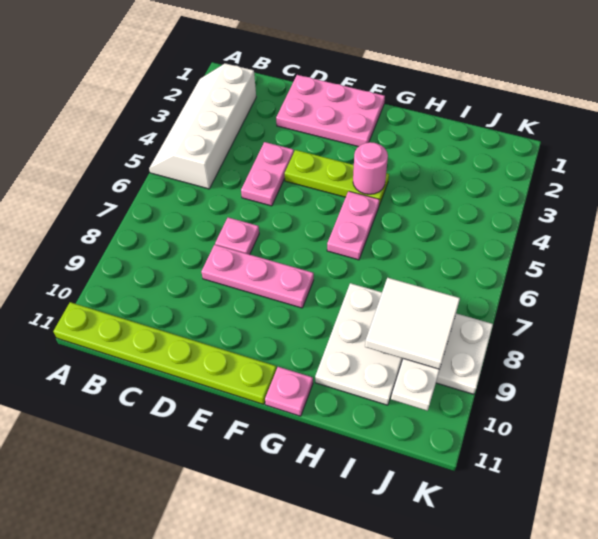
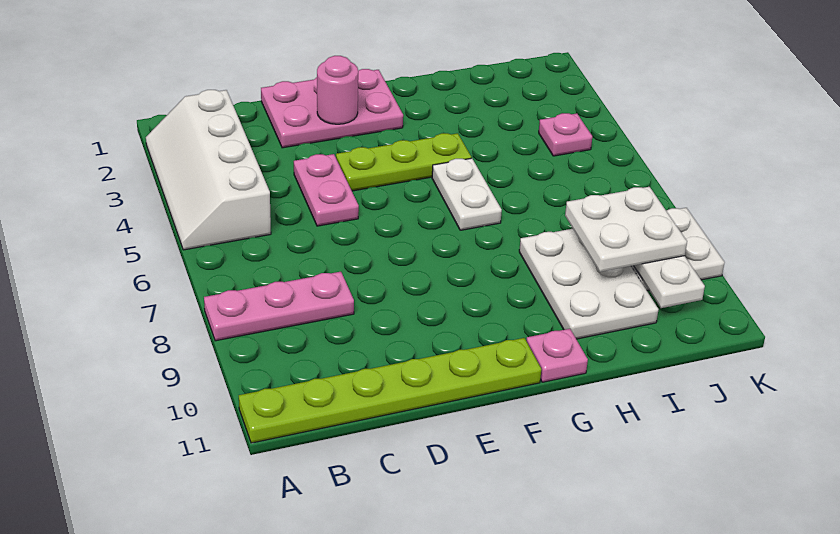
pink 1x1 plate [215,217,259,254] -> pink 1x1 plate moved to [539,113,592,156]
pink 1x3 plate [201,245,314,308] -> pink 1x3 plate moved to [204,272,354,341]
pink 1x1 round brick [353,142,388,194] -> pink 1x1 round brick moved to [317,56,358,124]
pink 1x2 plate [327,191,379,260] -> white 1x2 plate [432,158,502,230]
white 2x2 tile [365,278,460,369] -> white 2x2 plate [565,187,687,272]

